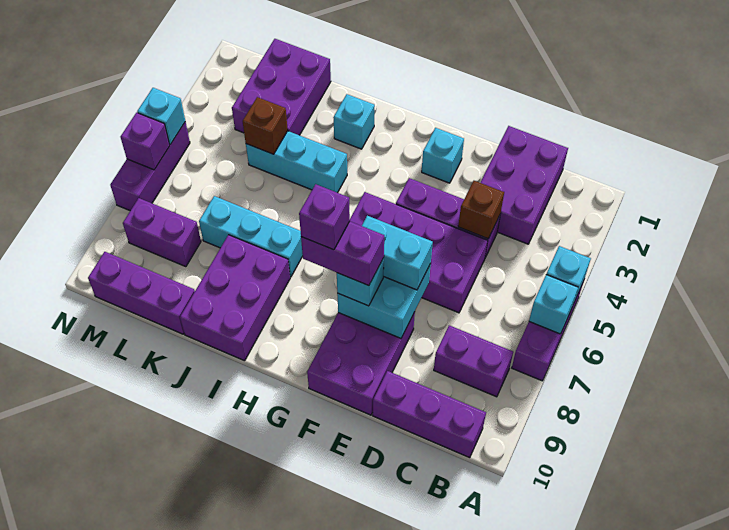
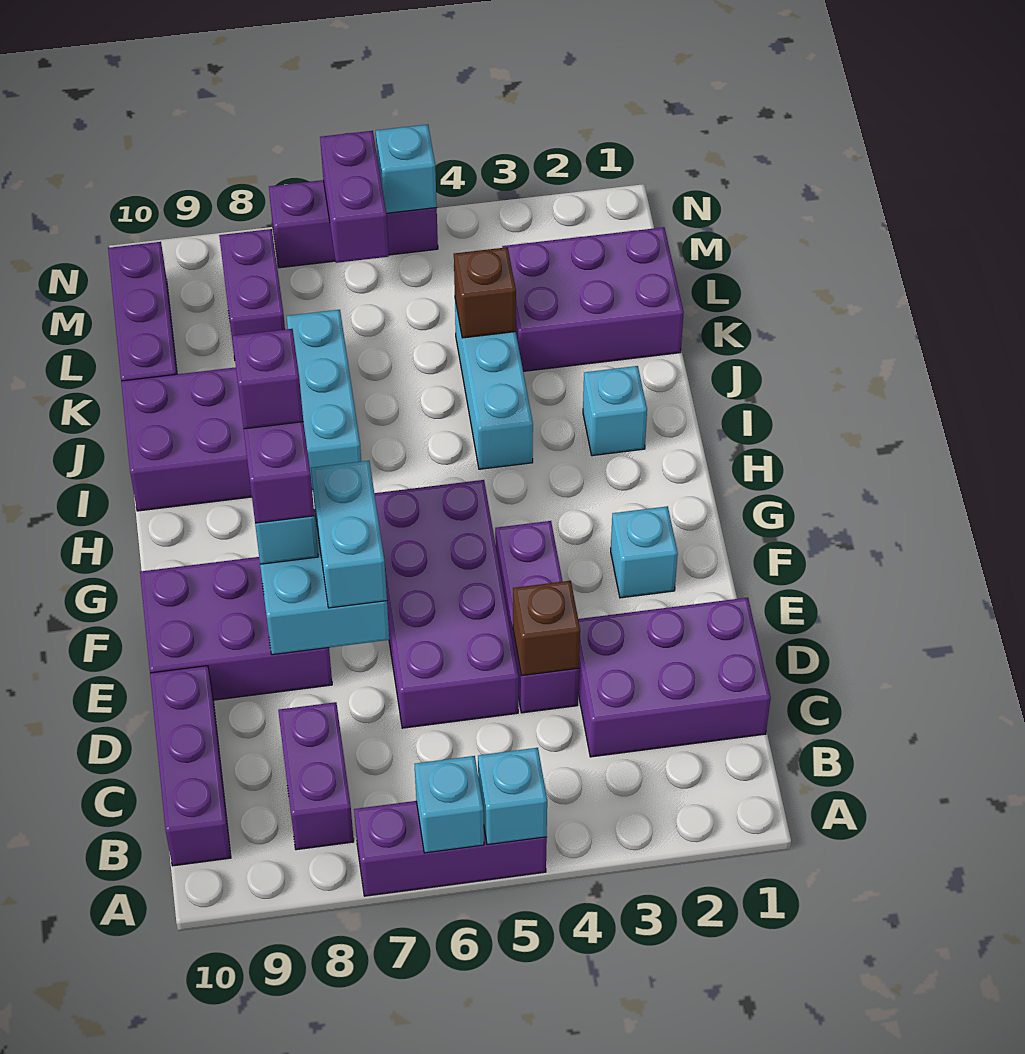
purple 1x1 brick [120,113,170,170] -> purple 1x2 brick [320,131,389,263]

